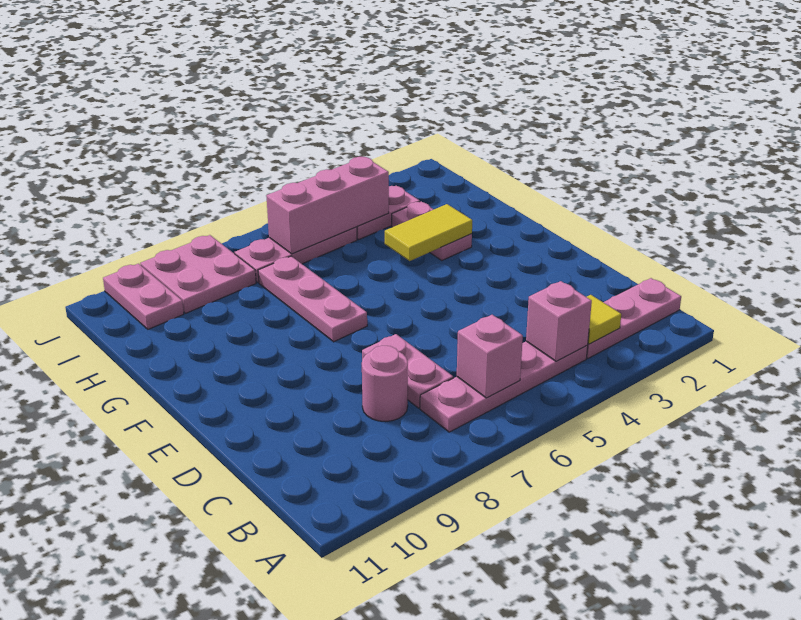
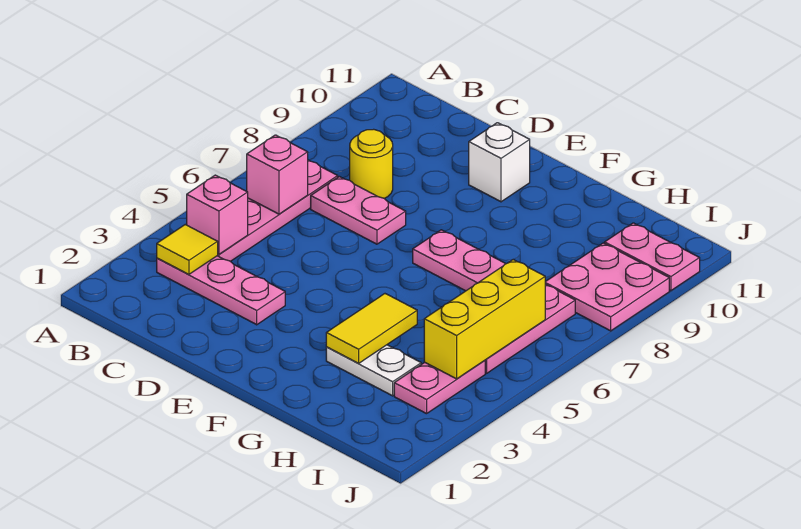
pink 1x3 plate [587,278,681,358] -> pink 1x3 plate turned to [157,256,285,325]
pink 1x1 round brick [362,346,408,422] -> yellow 1x1 round brick [350,129,393,198]
none -> white 1x1 brick [469,123,530,202]
pink 1x2 plate [392,202,472,260] -> white 1x2 plate [326,345,421,396]
pink 1x3 brick [266,157,389,254] -> yellow 1x3 brick [424,259,545,379]

